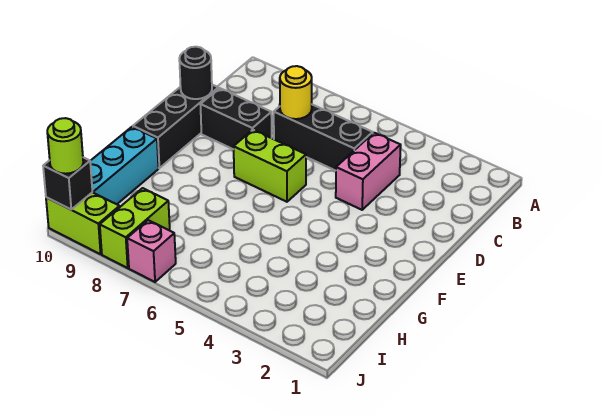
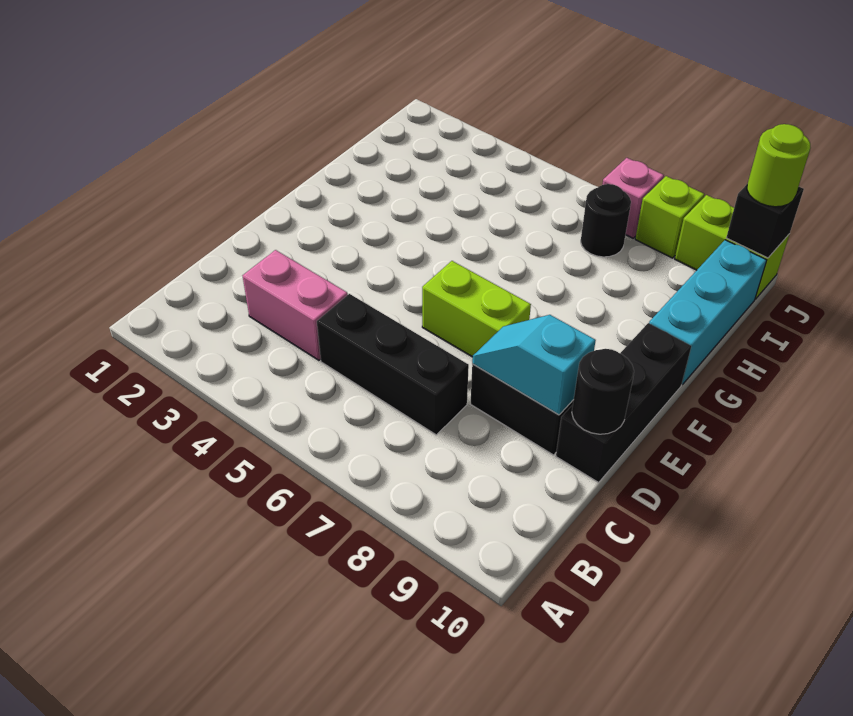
pink 1x2 brick [336,133,401,210] -> pink 1x2 brick turned to [243,250,348,360]
yellow 1x1 round brick [280,66,312,119] -> none
none -> cyan 1x2 slope [472,315,596,415]
none -> black 1x1 round brick [581,184,631,257]
lime 1x2 brick [100,188,170,268] -> lime 1x1 brick [635,176,704,258]

